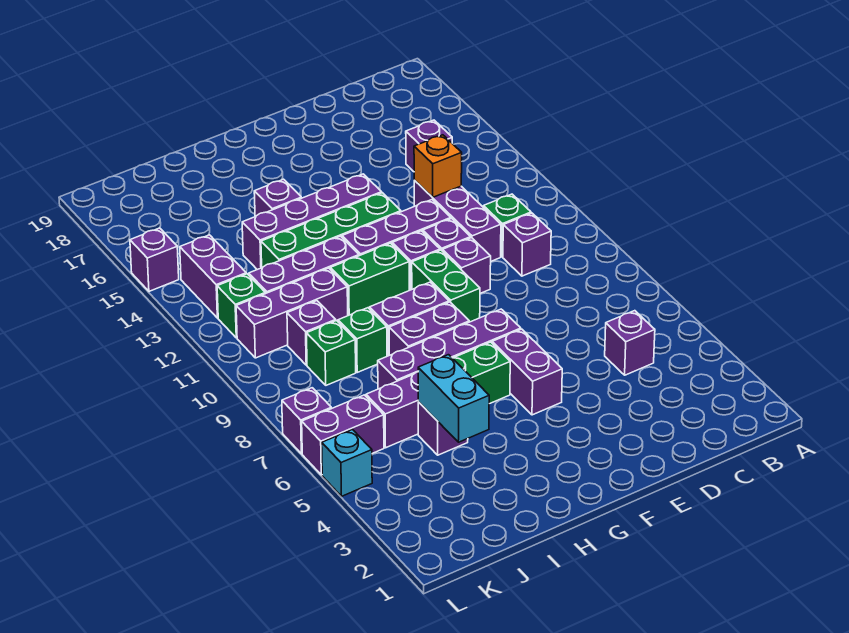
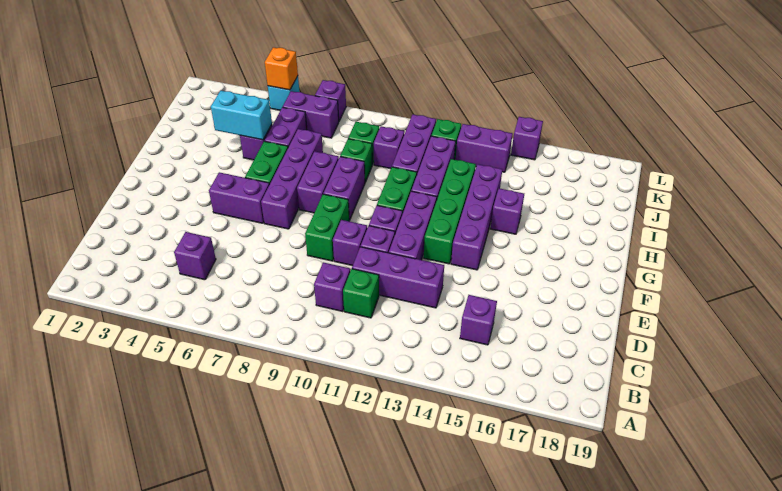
orange 1x1 brick [414,135,462,197] -> orange 1x1 brick moved to [265,47,298,90]
green 1x2 brick [412,250,480,322] -> green 1x2 brick turned to [305,194,349,261]
purple 1x2 brick [302,395,384,475] -> purple 1x2 brick turned to [283,91,339,138]

